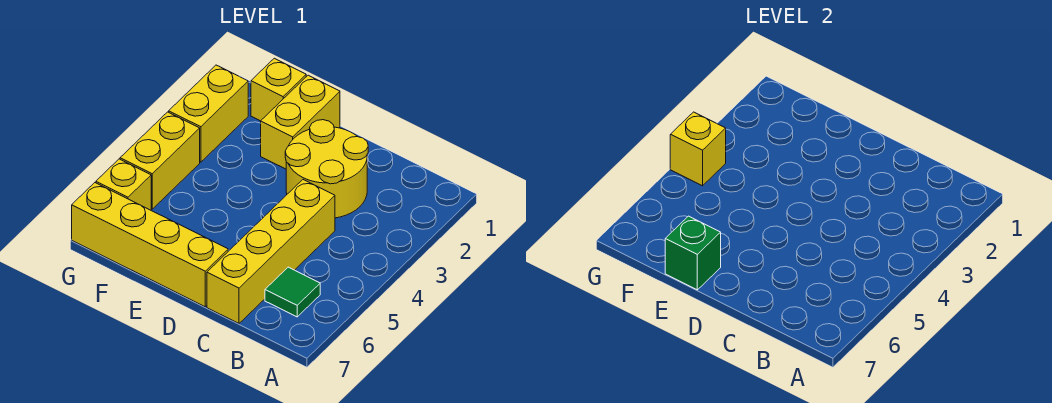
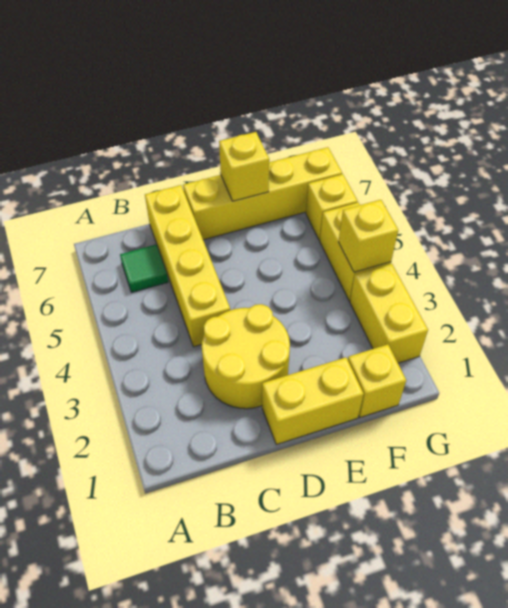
yellow 1x2 brick [261,75,340,169] -> yellow 1x2 brick turned to [262,357,364,445]
green 1x1 brick [665,216,721,290] -> yellow 1x1 brick [219,132,269,201]

